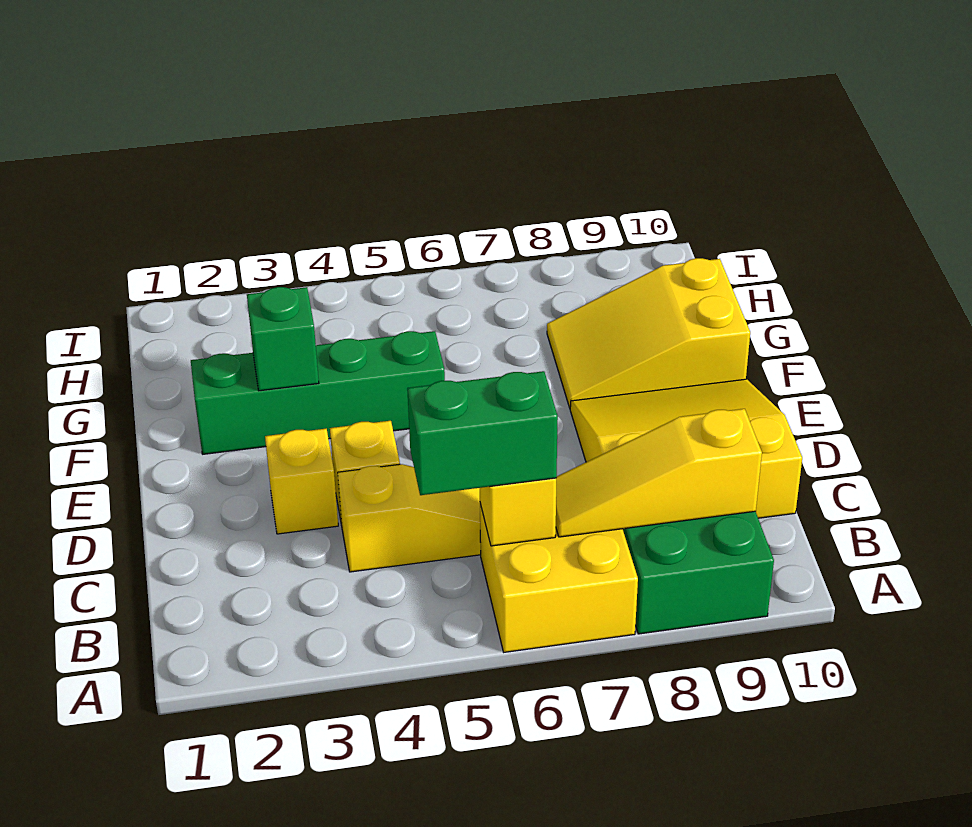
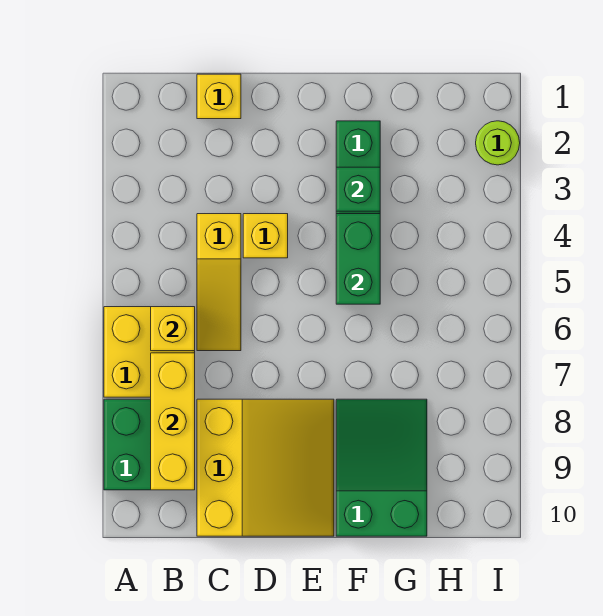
green 1x2 brick [407,371,558,495] -> green 1x2 brick moved to [336,214,380,304]
yellow 1x3 slope [556,409,762,537] -> yellow 1x3 brick [151,353,195,490]
yellow 1x1 brick [265,429,338,534] -> yellow 1x1 brick moved to [197,74,241,119]
yellow 2x3 slope [547,258,750,408] -> green 2x3 slope [336,399,427,536]
none -> lime 1x1 round brick [476,121,520,165]

